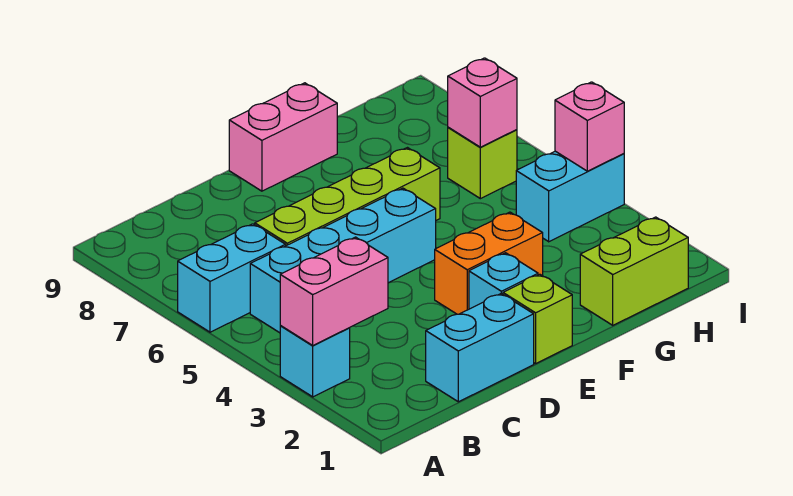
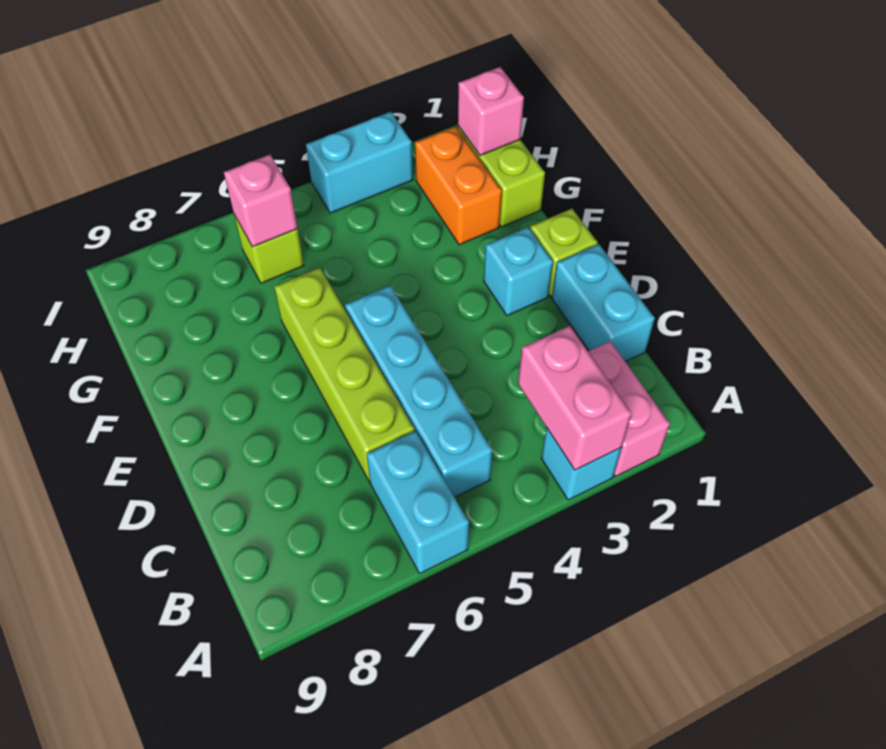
orange 1x2 brick [435,212,543,314] -> orange 1x2 brick moved to [415,126,502,245]
pink 1x2 brick [229,83,337,191] -> pink 1x2 brick moved to [588,341,670,476]
cyan 1x2 brick [516,151,624,242] -> cyan 1x2 brick turned to [306,112,413,213]
pink 1x1 brick [555,82,624,171] -> pink 1x1 brick moved to [458,67,524,155]

